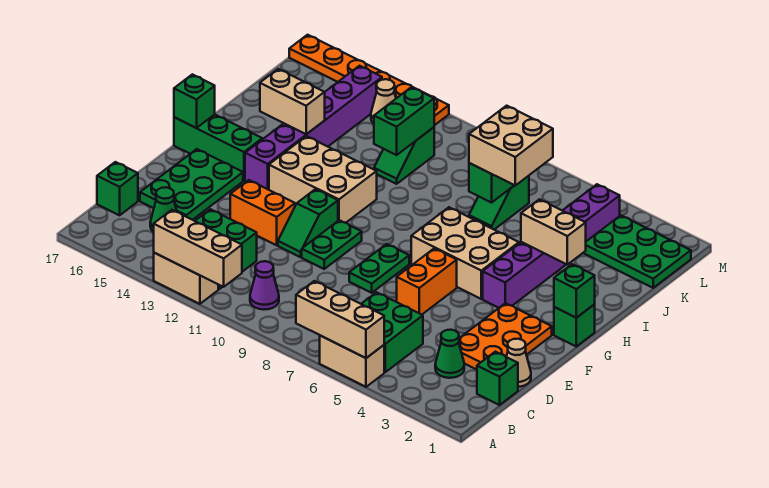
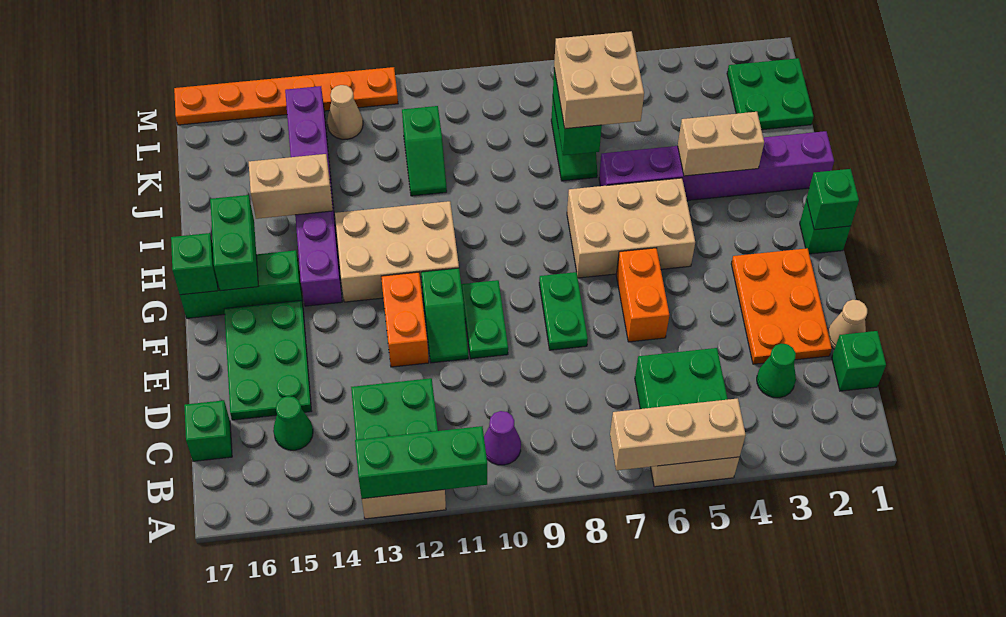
tan 1x3 brick [154,210,242,287] -> green 1x3 brick [355,426,487,499]
orange 1x2 brick [230,180,295,245] -> orange 1x2 brick turned to [381,272,429,367]
purple 1x6 brick [483,184,620,308] -> purple 1x6 brick turned to [599,131,834,201]
green 1x2 brick [374,87,434,155] -> green 1x2 brick moved to [210,195,258,291]
green 2x3 plate [584,215,691,288] -> green 2x2 plate [727,58,814,130]

